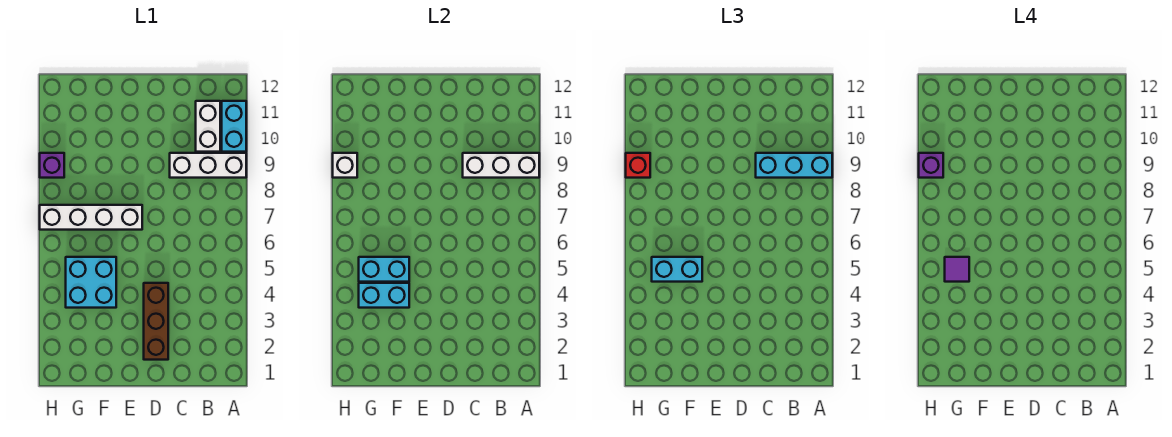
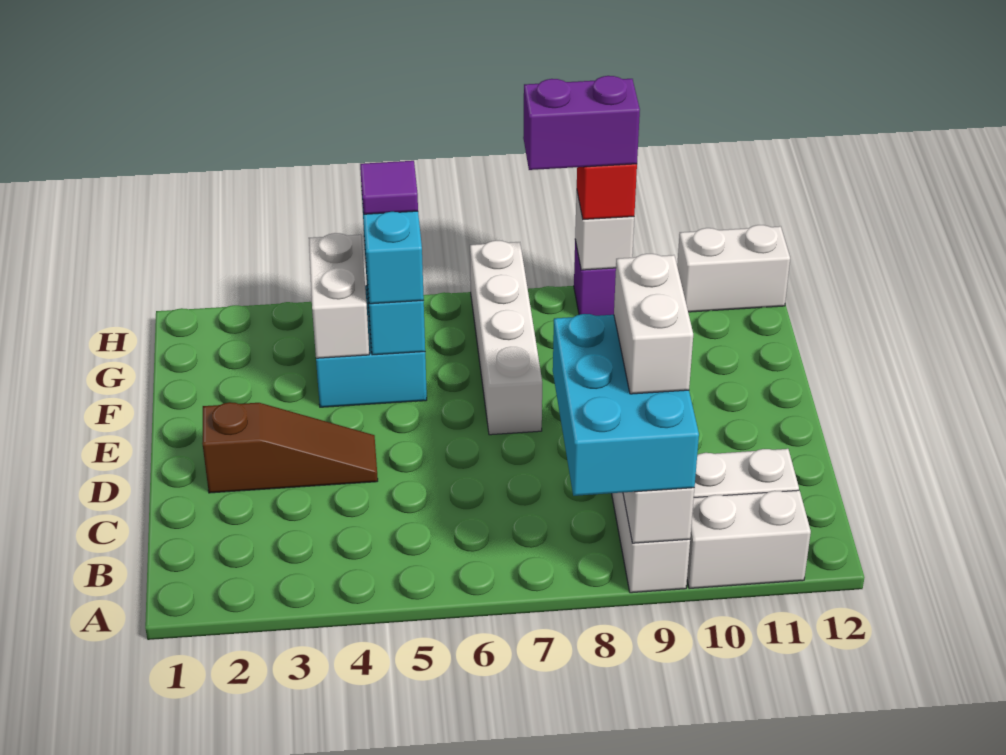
cyan 1x3 brick [756,153,832,178] -> cyan 2x3 brick [553,314,699,496]
cyan 1x2 brick [222,101,246,152] -> white 1x2 brick [687,490,811,589]
none -> white 1x2 brick [614,254,693,394]
brown 1x3 brick [144,283,168,360] -> brown 1x3 slope [202,402,378,493]
cyan 1x2 brick [359,283,409,308] -> white 1x2 brick [309,233,369,358]
purple 1x1 brick [919,153,943,178] -> purple 1x2 brick [523,76,640,170]
none -> white 1x2 brick [677,225,790,312]

